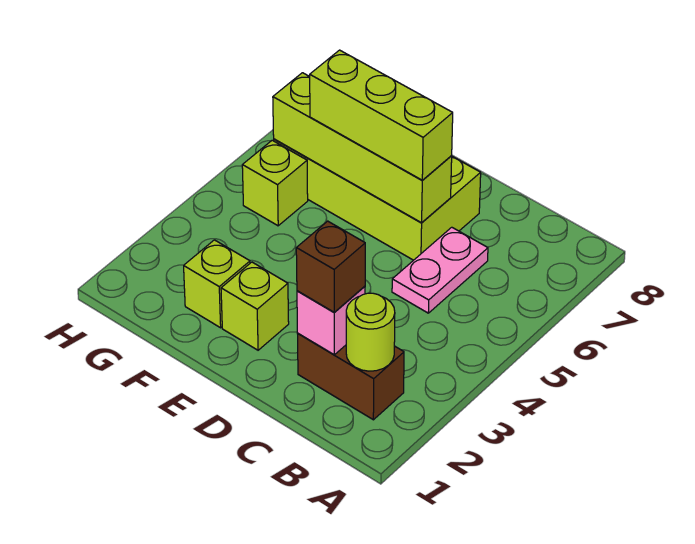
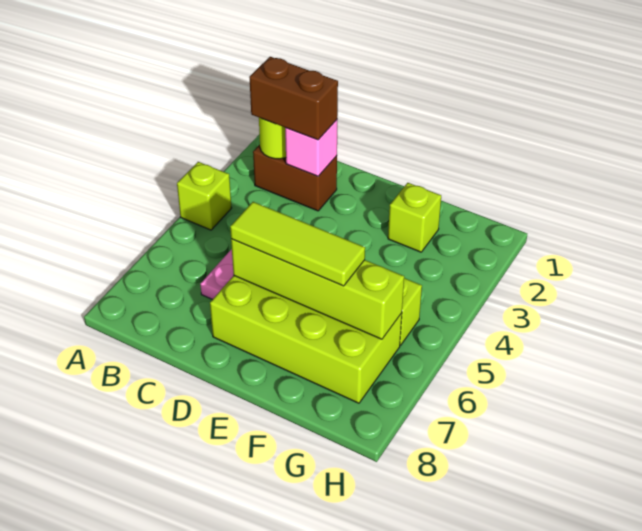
brown 1x1 brick [296,221,365,312] -> brown 1x2 brick [249,57,338,140]
lime 1x3 brick [310,50,453,180] -> lime 1x3 tile [230,202,365,286]
lime 1x1 brick [221,262,289,350] -> lime 1x1 brick moved to [177,162,232,230]

